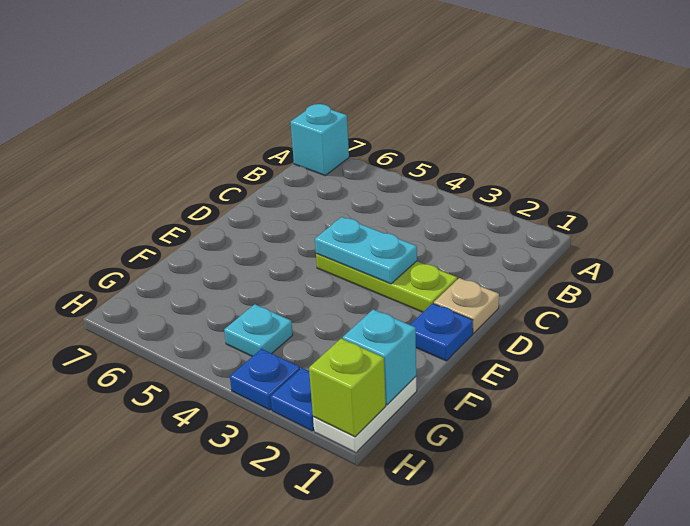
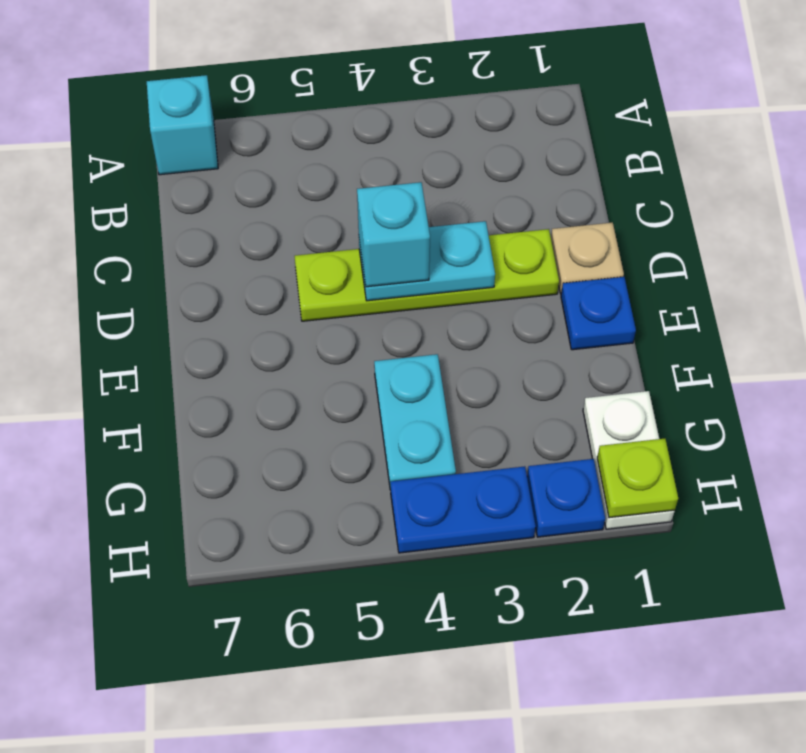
lime 1x3 plate [316,254,457,312] -> lime 1x4 plate [295,229,559,321]
cyan 1x1 brick [343,309,416,405] -> cyan 1x1 brick moved to [357,182,430,287]
cyan 1x1 plate [224,304,293,356] -> cyan 1x2 plate [374,354,456,490]
lime 1x1 brick [309,339,386,437] -> lime 1x1 plate [597,439,678,518]
blue 1x1 plate [230,349,300,410] -> blue 1x2 plate [390,466,536,553]

